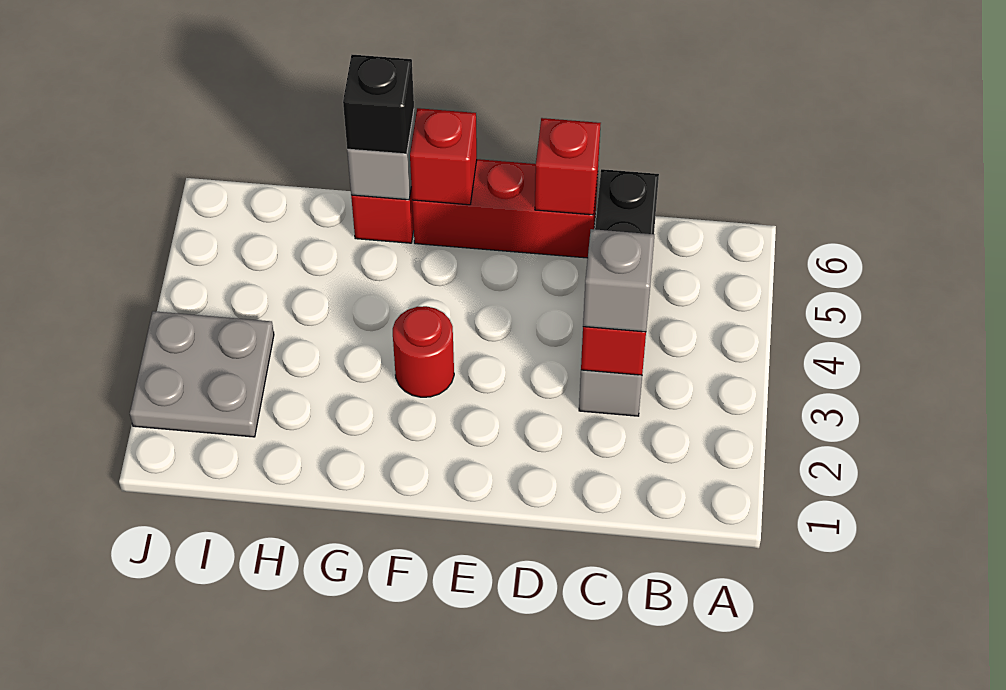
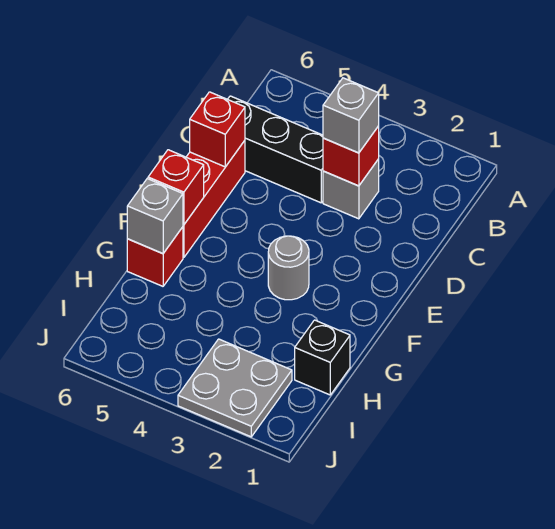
red 1x1 round brick [393,306,454,397] -> grey 1x1 round brick [268,236,309,300]
black 1x1 brick [343,55,414,154] -> black 1x1 brick moved to [295,320,350,395]

